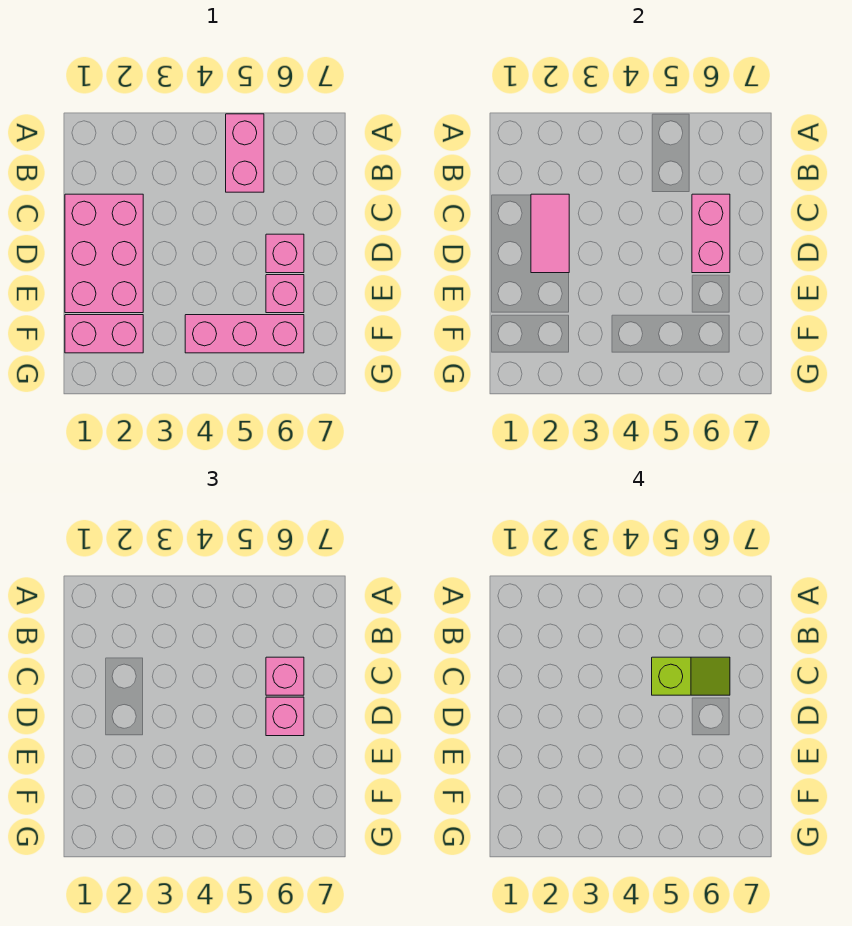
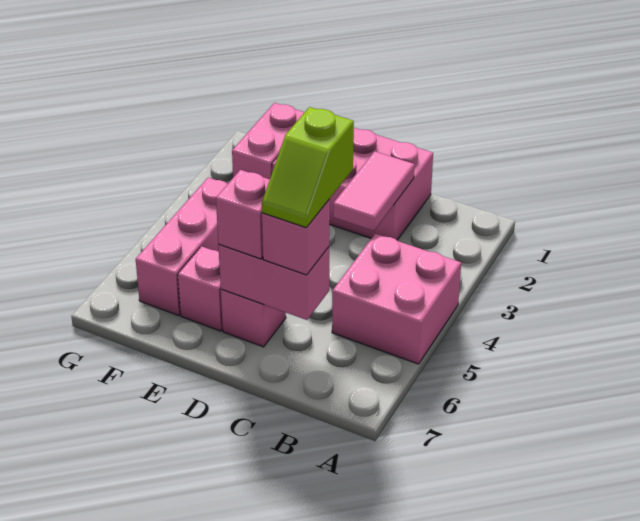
pink 1x2 brick [226,114,264,192] -> pink 2x2 brick [332,234,461,364]
pink 1x2 tile [531,194,569,273] -> pink 1x2 tile turned to [333,151,415,231]

